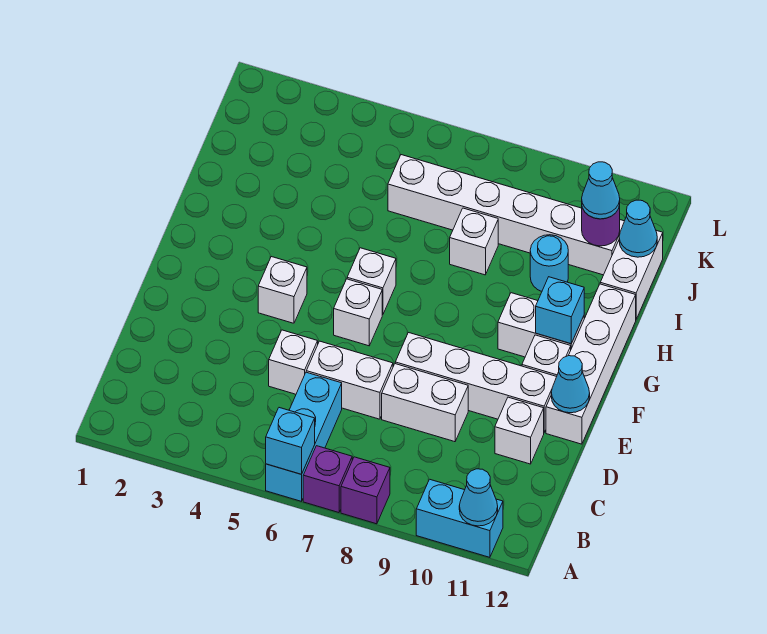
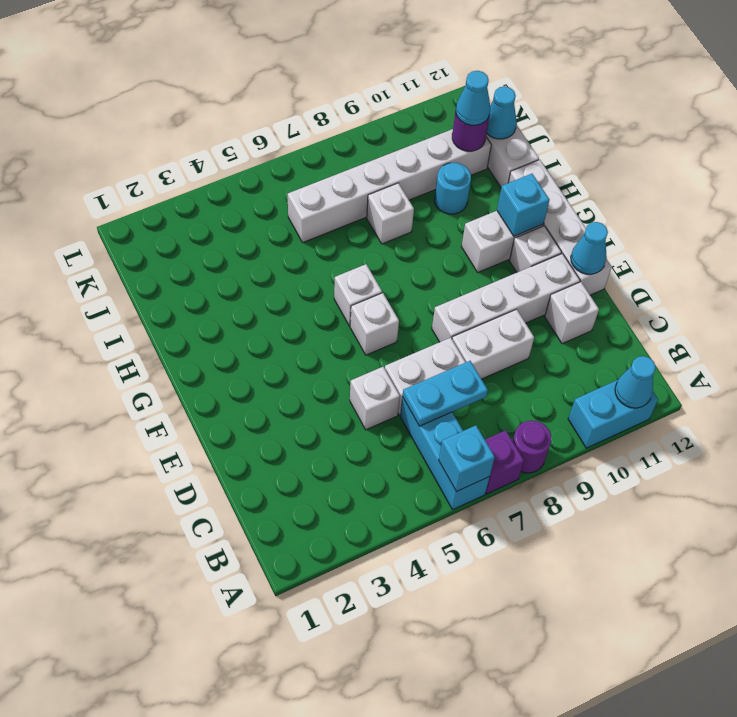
purple 1x1 brick [341,457,390,524] -> purple 1x1 round brick [513,421,551,473]
none -> cyan 1x2 plate [403,361,488,426]
white 1x1 brick [258,257,307,323] -> none

